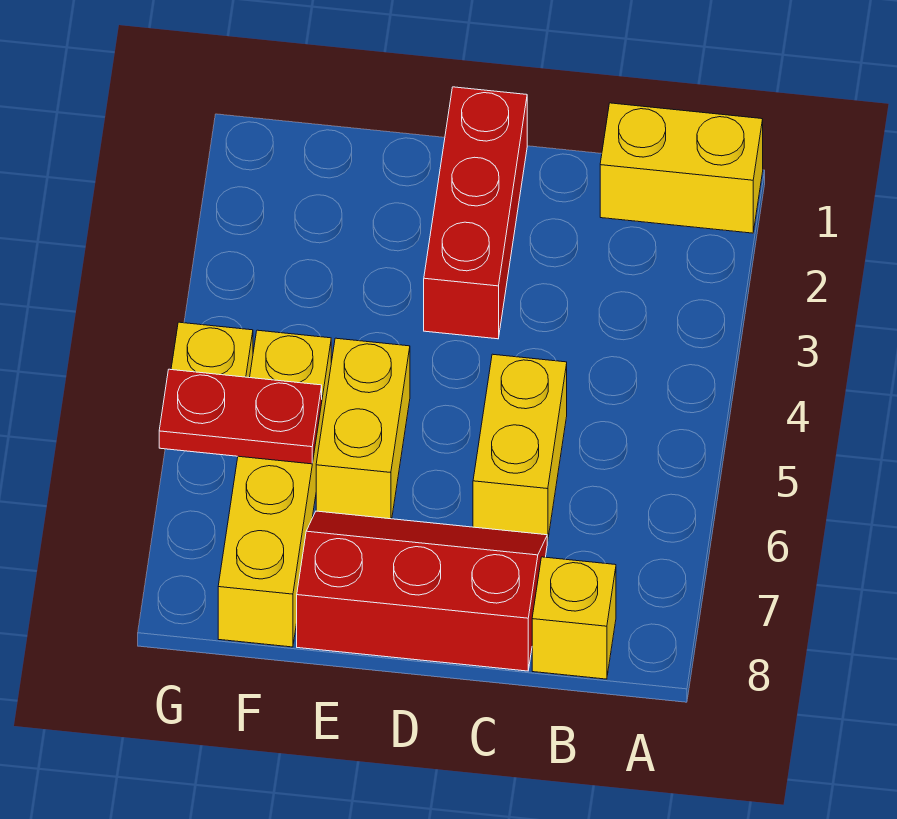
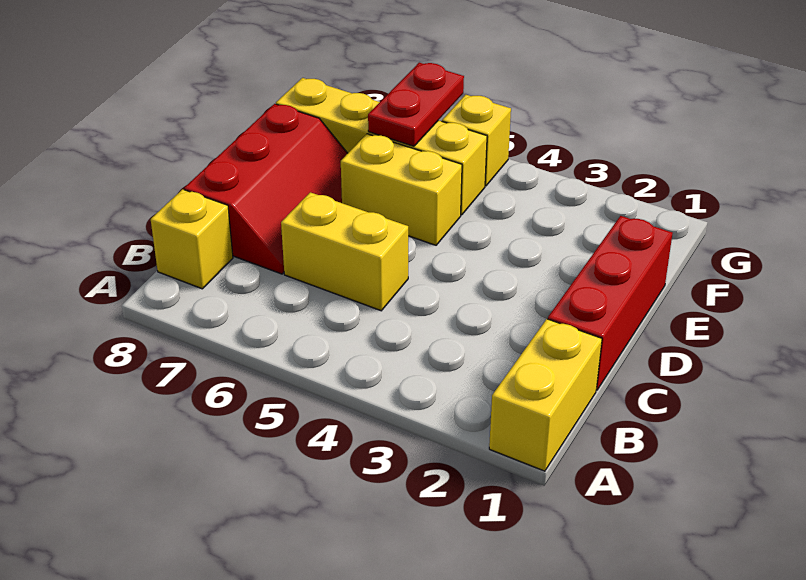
red 1x3 brick [424,87,527,339] -> red 1x3 brick turned to [548,216,673,390]

